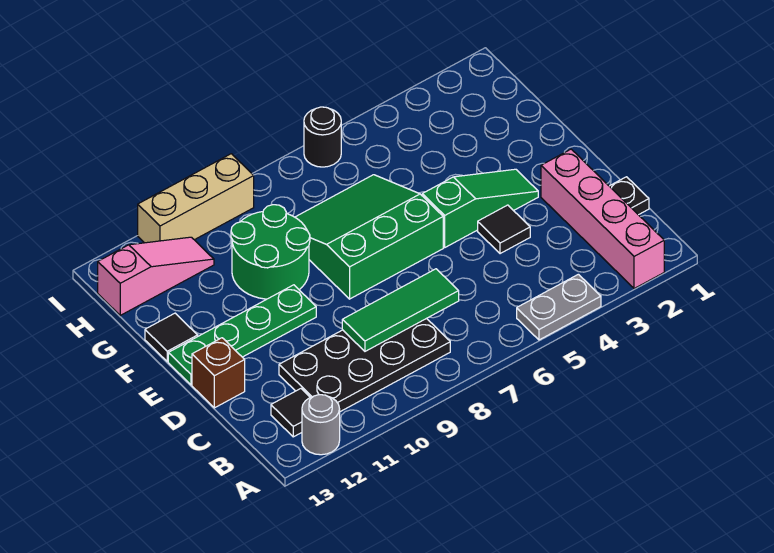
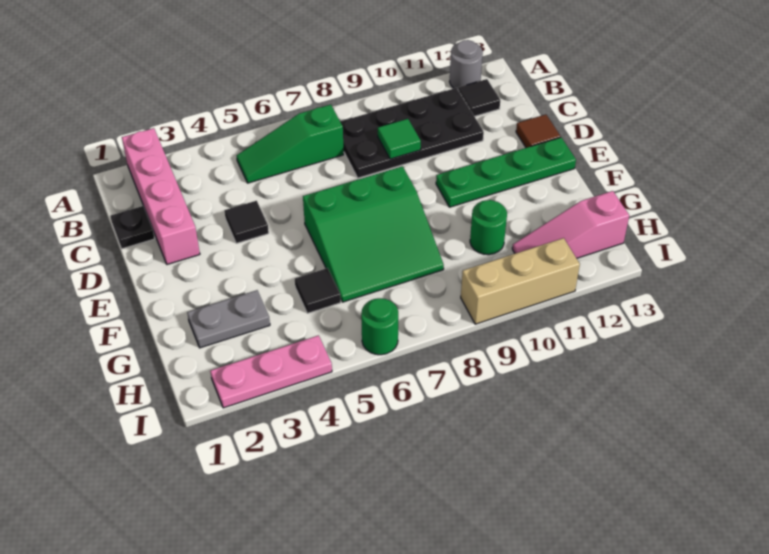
grey 1x2 plate [517,274,601,340] -> grey 1x2 plate moved to [187,290,270,348]
green 1x3 tile [342,269,459,351] -> green 1x1 tile [378,119,421,159]
brown 1x1 brick [192,338,245,408] -> brown 1x1 tile [516,114,561,148]
green 1x3 slope [422,169,538,247] -> green 1x3 slope moved to [236,105,344,183]
green 2x2 round brick [231,205,310,299] -> green 1x1 round brick [470,200,507,255]
black 1x1 tile [145,313,198,362] -> black 1x1 tile moved to [295,268,341,313]
none -> pink 1x3 plate [210,335,332,408]
black 1x1 round brick [304,107,341,167] -> green 1x1 round brick [361,298,398,355]

